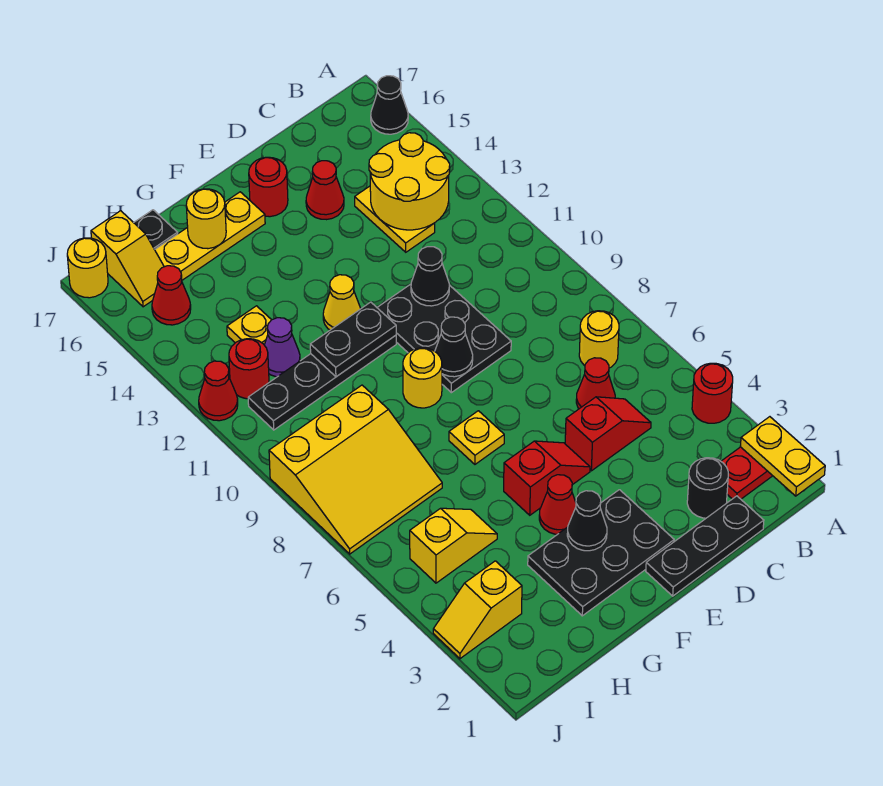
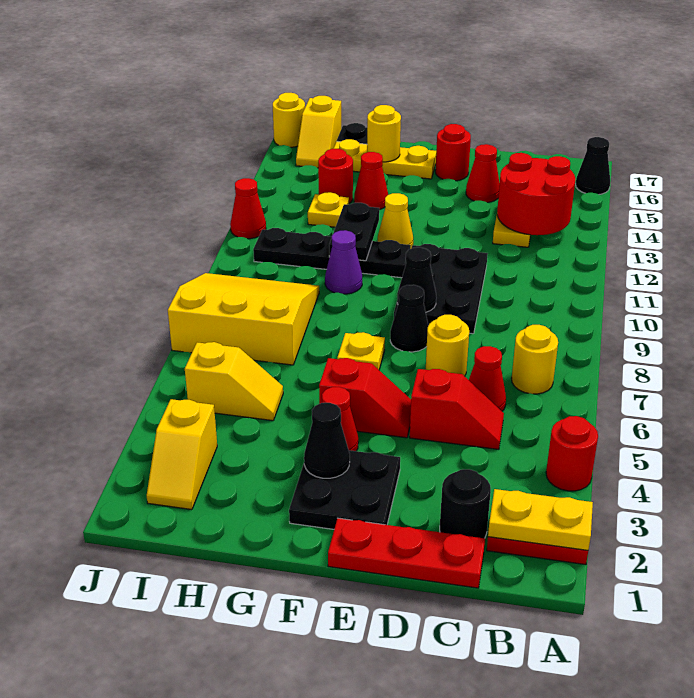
yellow 1x2 plate [740,417,825,496] -> yellow 1x2 plate turned to [488,489,593,550]
yellow 2x2 round brick [369,133,450,230] -> red 2x2 round brick [497,153,575,235]
black 1x3 plate [646,496,764,596] -> red 1x3 plate [328,518,485,588]
black 1x1 cone [411,247,449,306] -> black 1x1 cone moved to [390,285,428,352]
black 2x3 plate [528,490,674,616] -> black 2x2 plate [289,450,400,529]
yellow 1x1 round brick [403,348,442,408] -> yellow 1x1 round brick moved to [426,315,469,376]
black 1x2 plate [310,302,396,377] -> black 1x2 plate turned to [329,203,379,261]
yellow 3x3 slope [269,385,442,554] -> yellow 3x3 slope turned to [168,273,319,365]
purple 1x1 cone [265,318,300,377] -> purple 1x1 cone moved to [325,230,362,294]
yellow 1x2 slope [433,561,522,659] -> yellow 1x2 slope turned to [147,399,217,510]
red 1x1 round brick [229,339,269,399] -> red 1x1 round brick moved to [318,149,353,203]
red 1x1 cone [152,266,191,325] -> red 1x1 cone moved to [354,152,388,210]

